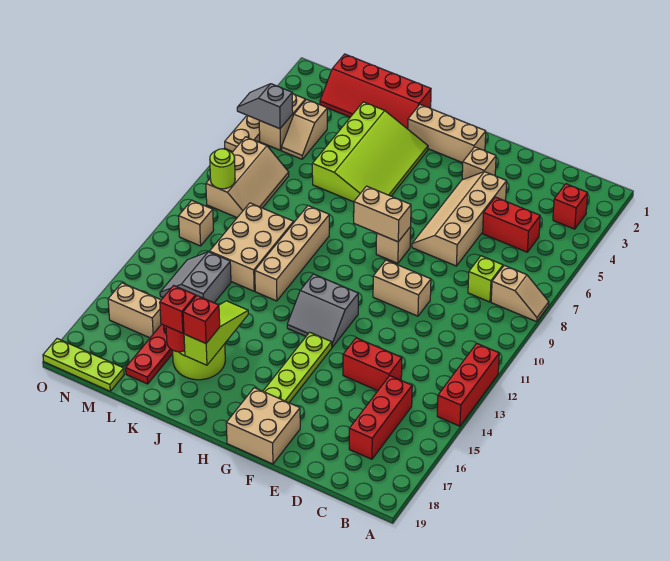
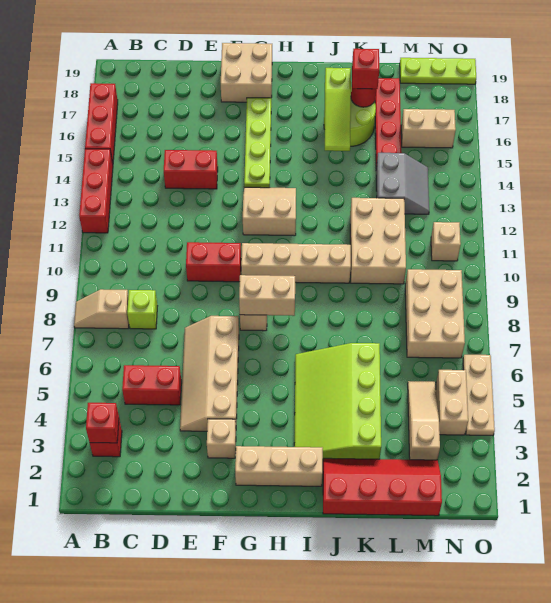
red 1x3 brick [349,376,412,459] -> red 1x3 brick moved to [85,83,118,163]
tan 2x4 slope [412,172,507,266] -> tan 2x4 slope turned to [180,316,239,431]
tan 1x2 brick [373,260,431,316] -> red 1x2 brick [186,242,241,282]
grey 2x2 slope [287,274,358,347] -> tan 2x2 slope [243,187,296,236]
tan 1x4 brick [255,206,329,301] -> tan 1x4 brick turned to [241,243,351,283]
red 1x1 brick [183,296,220,343] -> red 1x1 brick moved to [86,403,119,443]
tan 1x2 slope [281,99,327,159] -> tan 1x3 slope [408,381,440,460]
tan 2x3 slope [206,137,289,218] -> tan 2x3 brick [405,269,465,358]
grey 1x2 slope [237,84,293,129] -> none
lime 1x1 round brick [210,149,235,189] -> none

